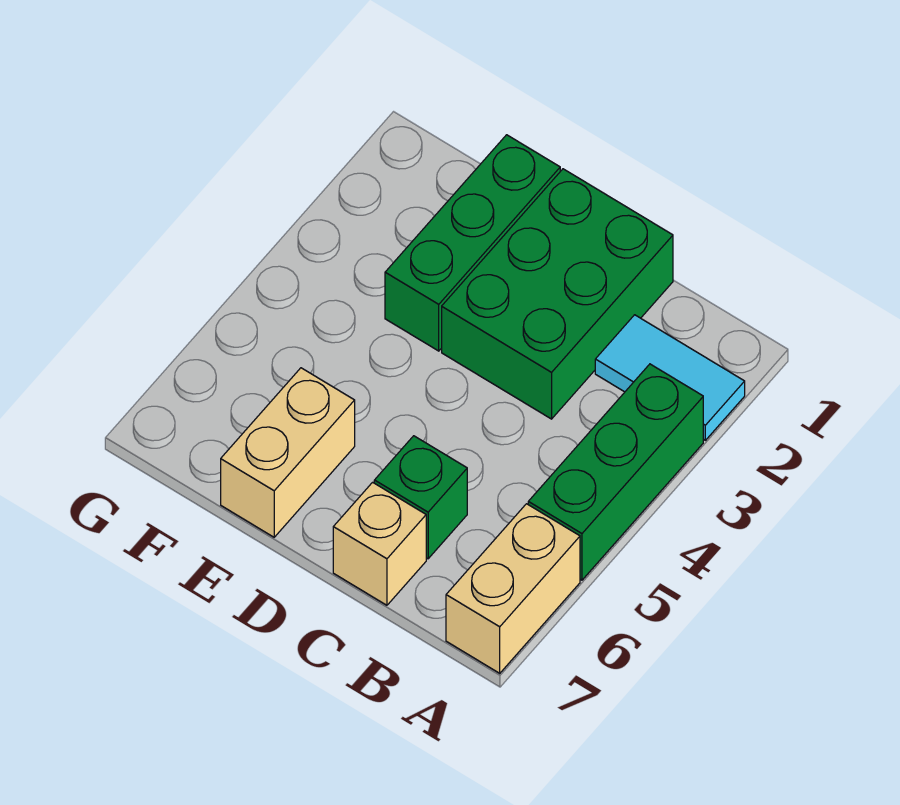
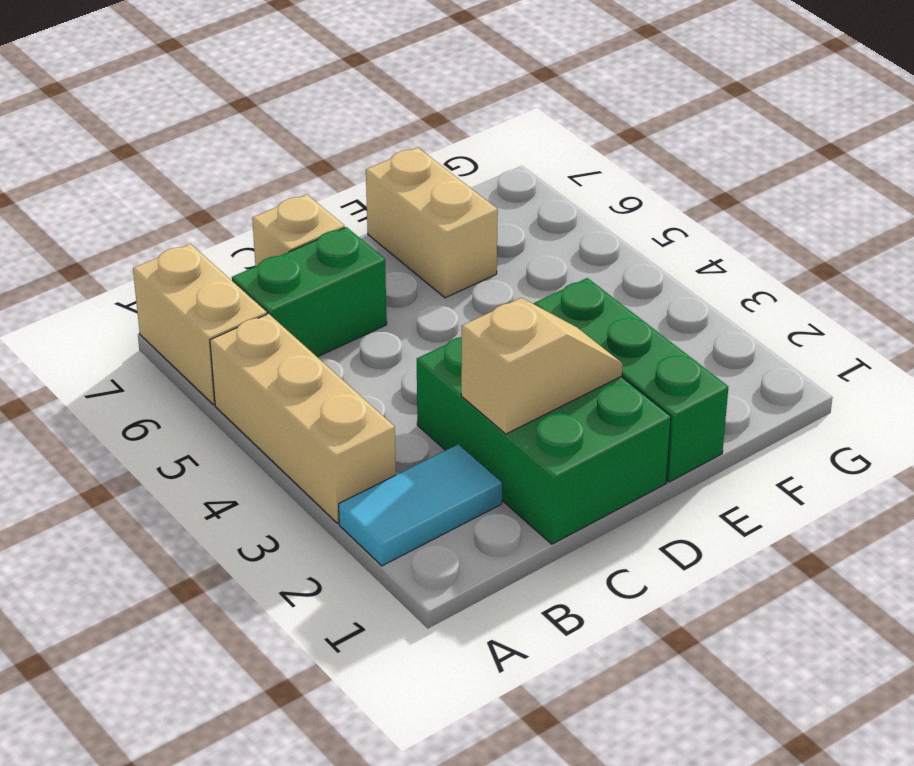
green 1x3 brick [528,364,703,580] -> tan 1x3 brick [210,314,396,523]
none -> tan 1x2 slope [461,298,623,434]
green 1x1 brick [374,436,467,559] -> green 1x2 brick [232,227,387,357]

